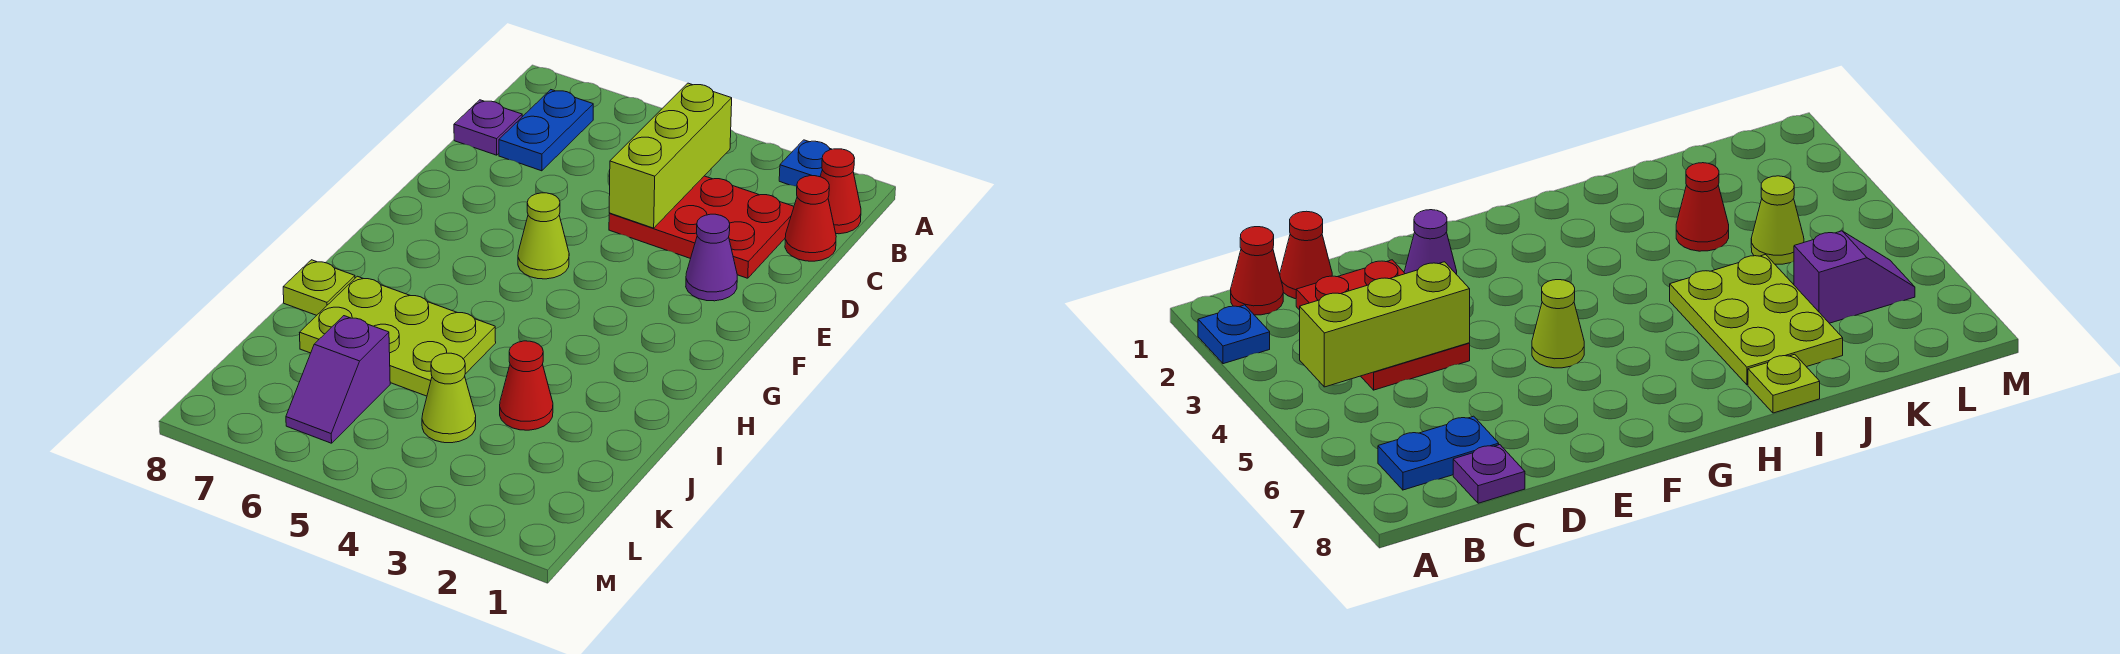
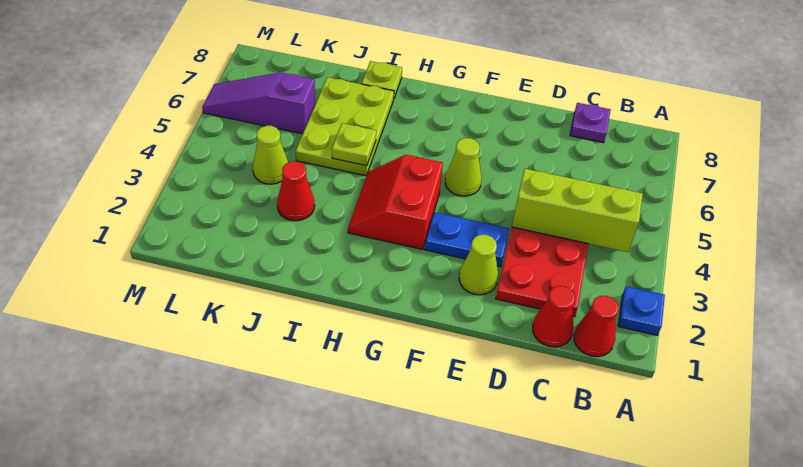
blue 1x2 plate [499,90,593,171] -> blue 1x2 plate moved to [425,212,509,267]
purple 1x1 cone [686,214,737,301] -> lime 1x1 cone [459,235,498,295]
none -> red 2x2 slope [348,155,443,249]
none -> lime 1x1 plate [332,123,376,166]
purple 1x2 slope [286,316,390,443] -> purple 1x3 slope [202,72,315,134]

